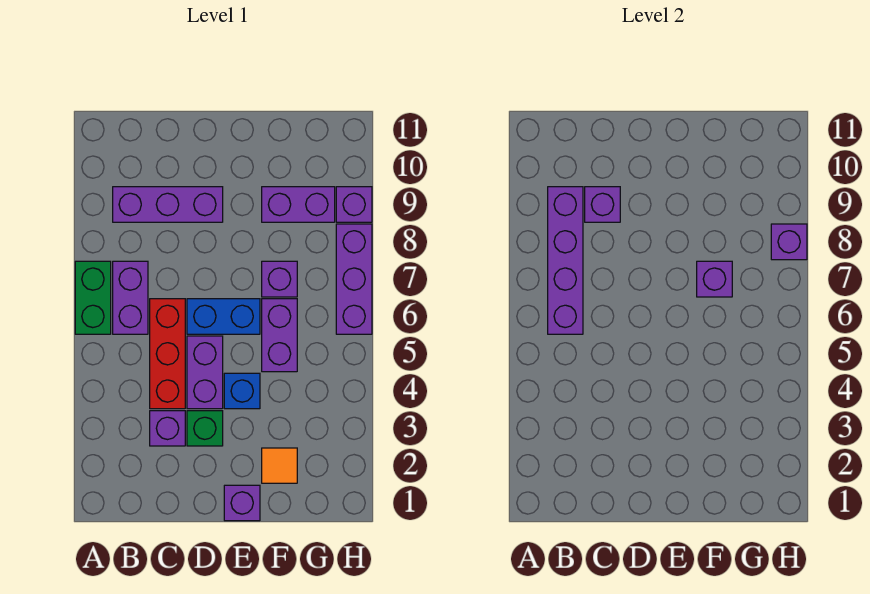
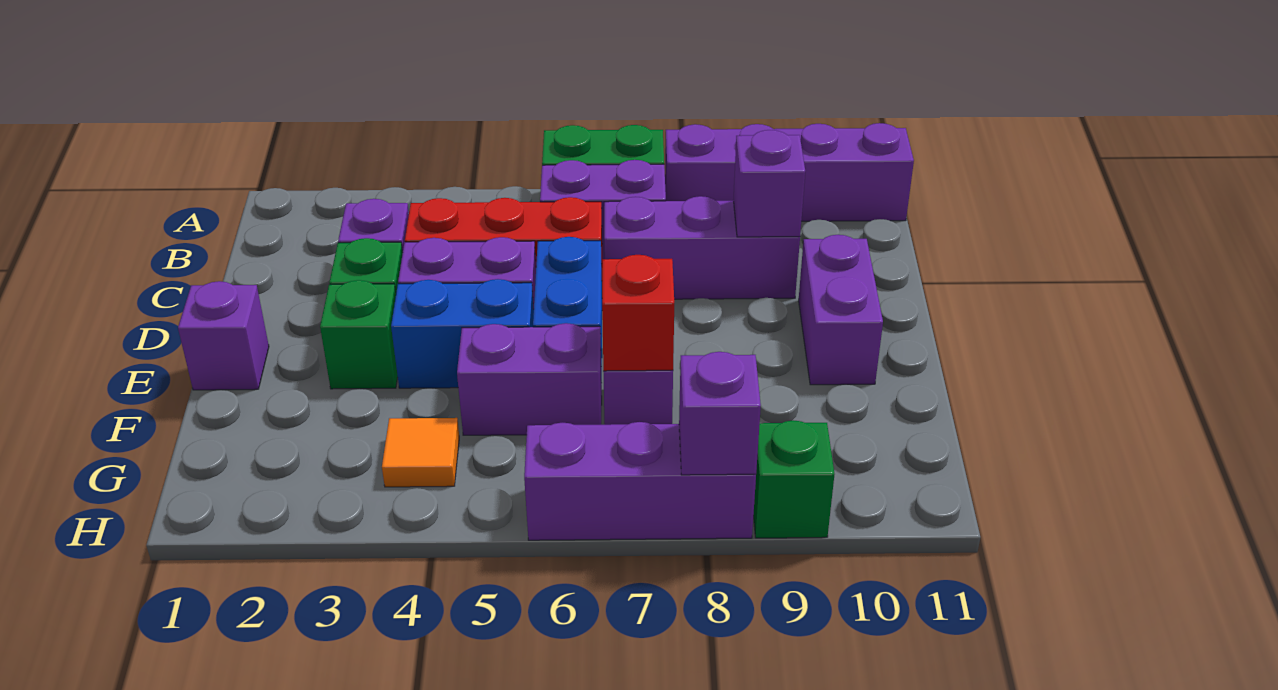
purple 1x4 brick [548,187,583,334] -> purple 1x4 brick moved to [665,123,914,221]
purple 1x3 brick [113,187,223,222] -> purple 1x3 brick turned to [604,196,800,299]
none -> green 1x1 brick [320,280,398,389]
blue 1x1 brick [224,373,260,409] -> blue 1x2 brick [391,279,534,388]
orange 1x1 tile [262,448,297,483] -> orange 1x1 tile moved to [382,418,459,487]
purple 1x1 brick [697,261,732,297] -> red 1x1 brick [602,255,674,371]
purple 1x2 brick [262,187,335,222] -> purple 1x2 brick moved to [799,235,883,385]
purple 1x1 brick [336,187,372,222] -> green 1x1 brick [753,420,834,538]

